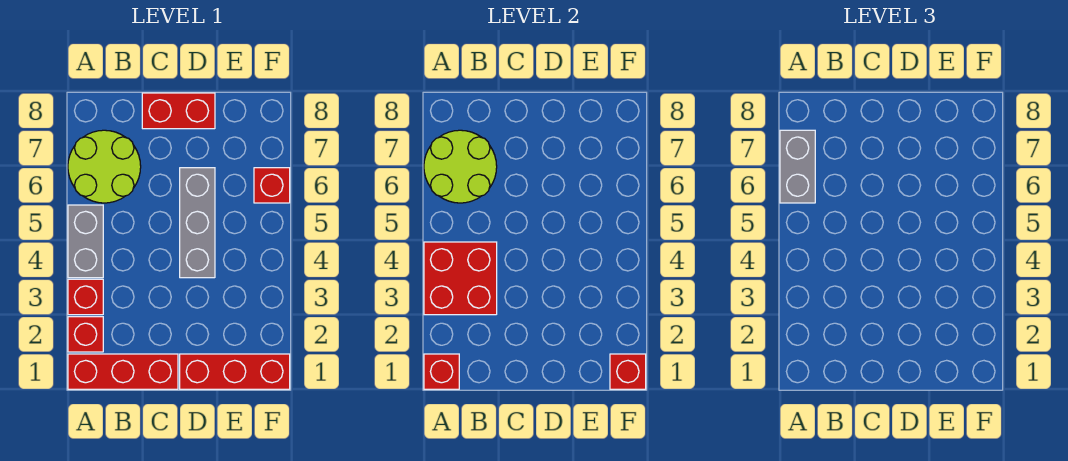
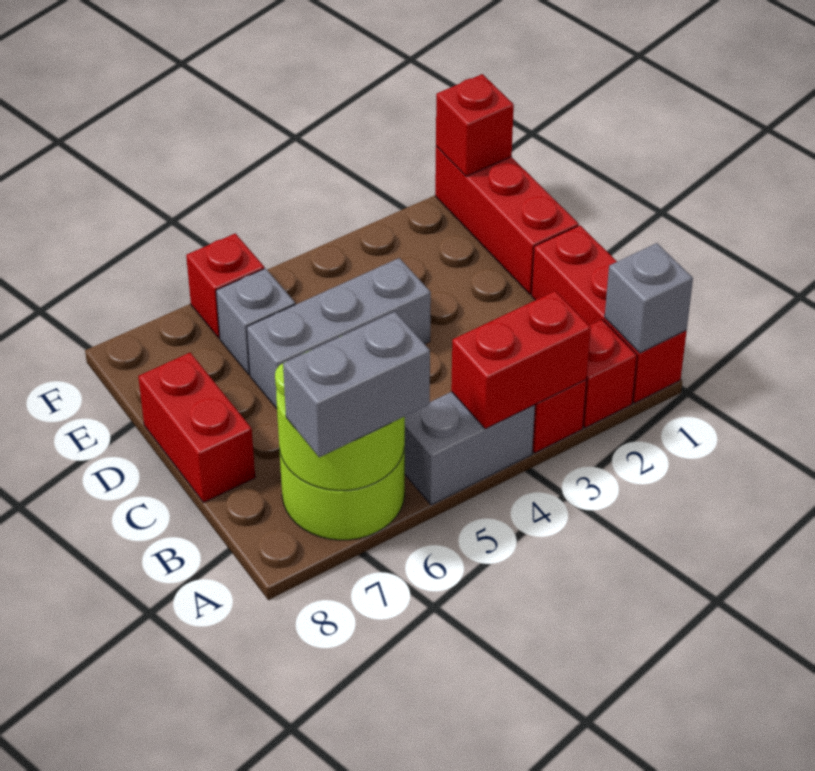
red 1x1 brick [424,354,459,389] -> grey 1x1 brick [605,243,693,353]
red 2x2 brick [424,242,497,315] -> red 1x2 brick [451,291,591,429]
none -> grey 1x1 brick [216,268,295,374]

